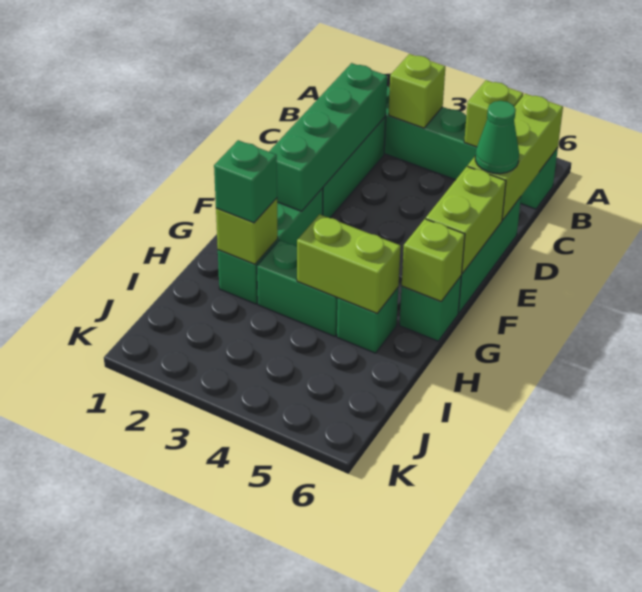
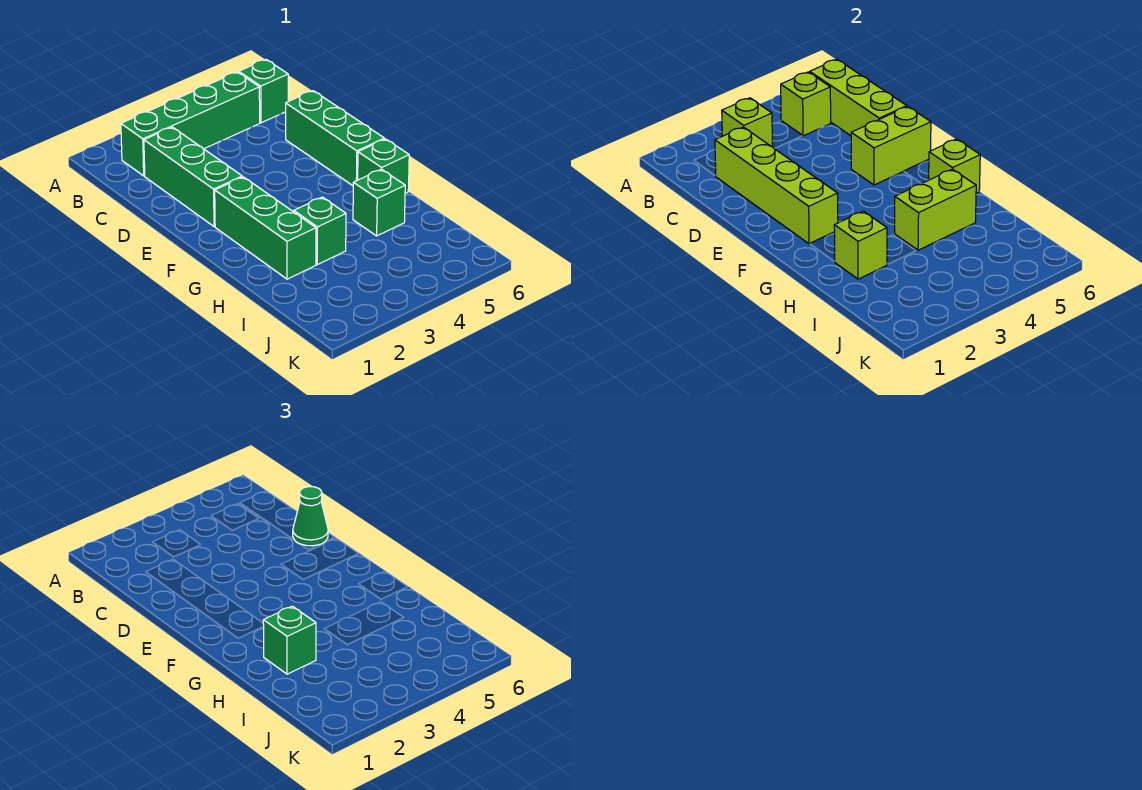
green 1x4 brick [269,63,387,211] -> lime 1x4 brick [715,127,838,244]
lime 1x2 brick [426,166,506,273] -> lime 1x2 brick turned to [851,107,931,185]
green 1x2 brick [257,240,338,337] -> green 1x1 brick [294,197,346,265]

